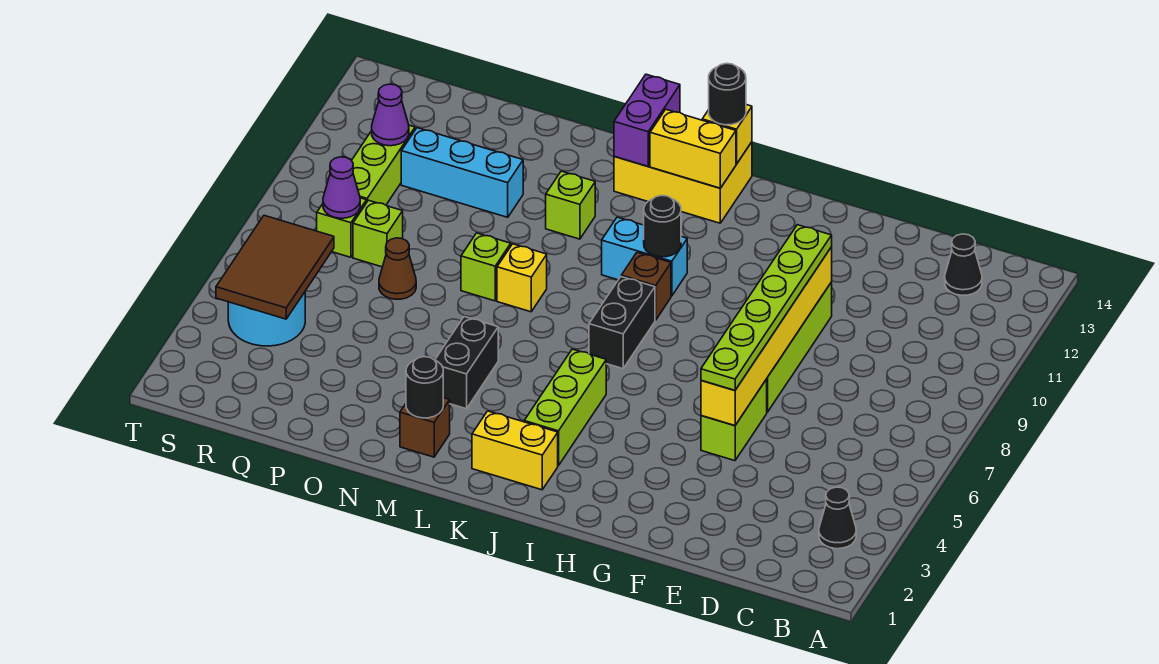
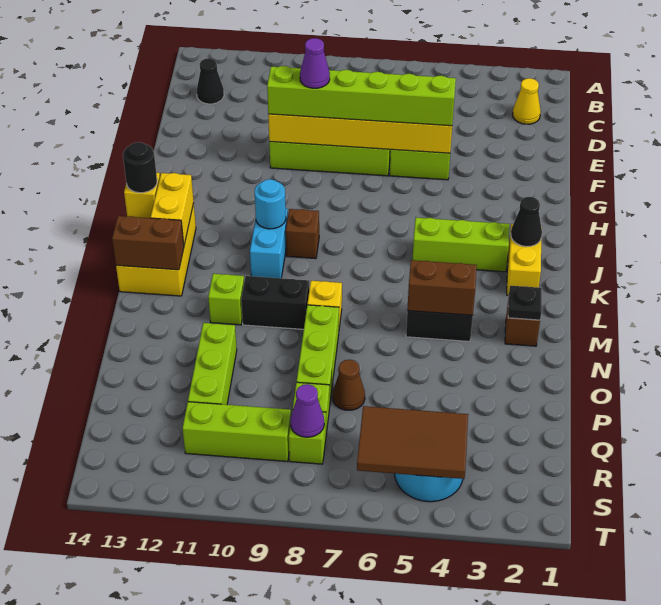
black 1x1 cone [819,487,856,549] -> black 1x1 cone moved to [511,197,542,246]
none -> yellow 1x1 cone [513,78,541,124]
lime 1x6 plate [701,225,832,390] -> lime 1x6 brick [267,66,456,126]
black 1x2 brick [589,277,655,369] -> black 1x2 brick moved to [241,276,309,329]
black 1x1 round brick [644,195,681,257] -> cyan 1x1 round brick [255,179,286,229]
purple 1x2 brick [614,74,680,166] -> brown 1x2 brick [112,216,184,270]
black 1x1 round brick [406,357,443,418] -> black 1x1 plate [508,286,542,320]
none -> brown 1x2 brick [407,260,477,315]
lime 1x1 brick [461,233,511,301] -> lime 1x3 brick [297,305,339,409]
cyan 1x3 brick [401,128,523,217] -> lime 1x3 brick [188,323,237,405]
purple 1x1 cone [372,84,409,146] -> purple 1x1 cone moved to [300,38,330,88]

